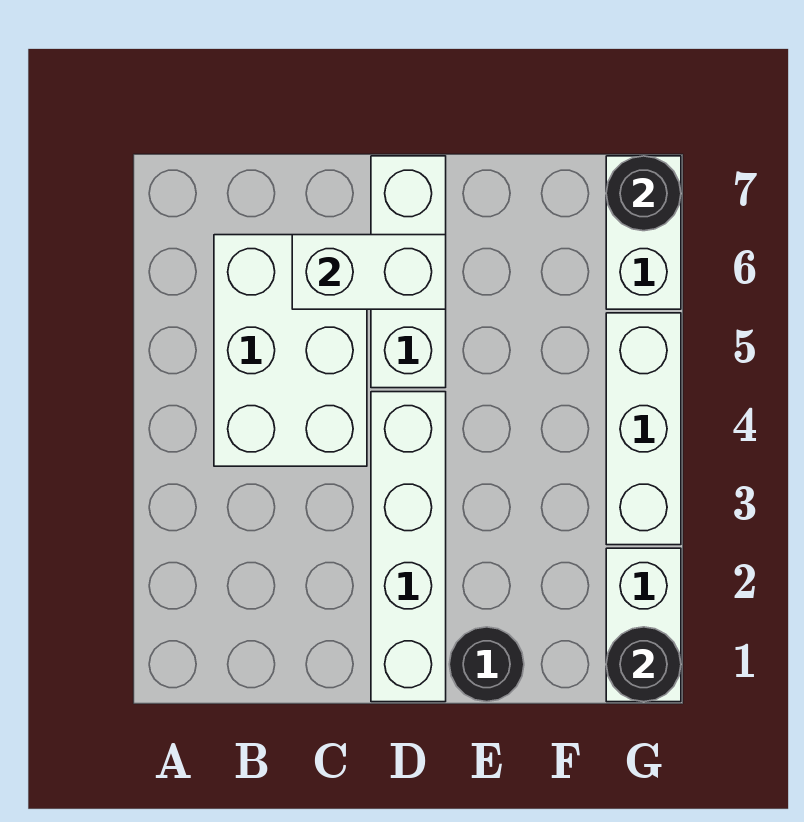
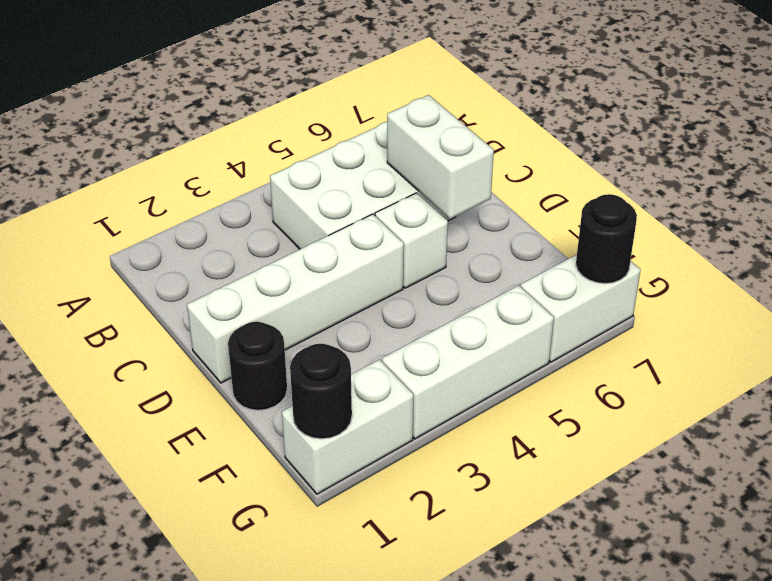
white 1x3 brick [371,156,446,388] -> white 1x1 brick [375,193,448,288]

